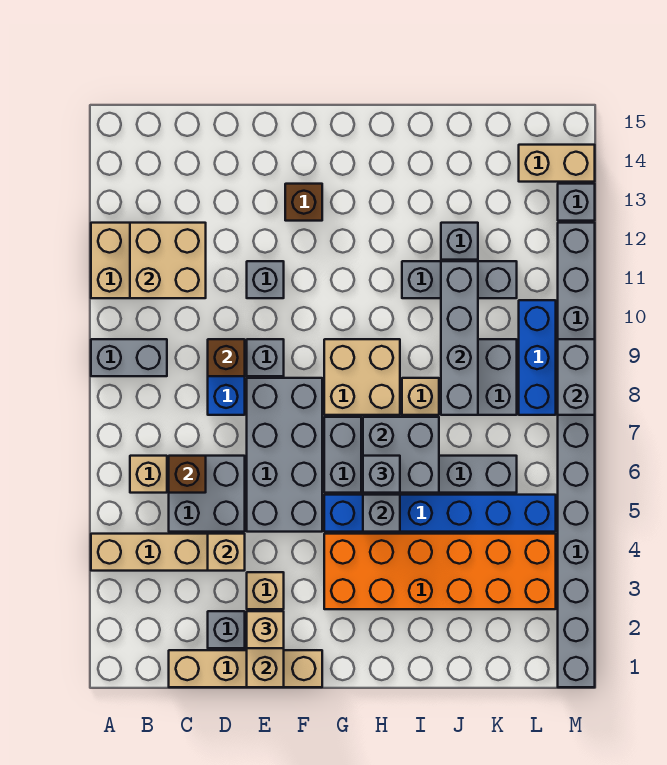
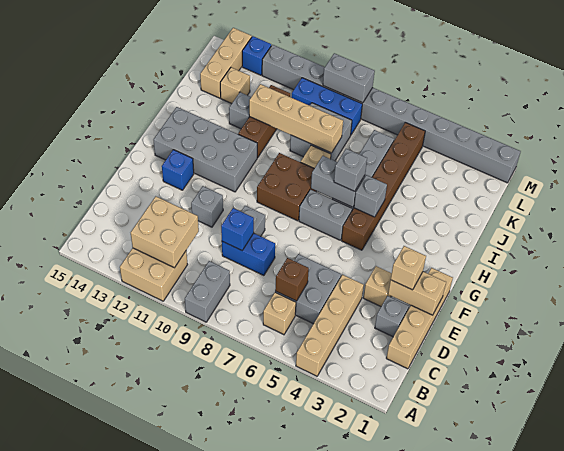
tan 1x1 brick [208,534,245,571] -> tan 1x1 brick moved to [220,68,250,104]
brown 1x1 brick [208,339,245,376] -> blue 1x1 brick [221,208,254,250]
grey 2x4 brick [247,378,322,532] -> grey 2x4 brick moved to [154,107,257,192]
brown 1x1 brick [285,184,322,221] -> blue 1x1 brick [162,150,194,190]
orange 2x6 brick [324,534,556,609] -> none
blue 1x6 brick [324,495,556,532] -> brown 1x6 brick [342,122,425,250]
tan 2x2 brick [324,339,400,415] -> brown 2x2 brick [257,153,316,221]
grey 2x2 brick [363,417,439,493] -> grey 1x2 brick [311,156,365,207]
grey 1x3 brick [402,261,517,298] -> brown 1x3 brick [238,85,290,158]
grey 1x4 brick [441,261,478,415] -> tan 1x4 brick [249,84,343,153]
tan 1x2 brick [519,145,595,182] -> tan 1x3 brick [200,28,252,98]
grey 1x1 brick [558,184,595,221] -> blue 1x1 brick [242,36,271,75]

